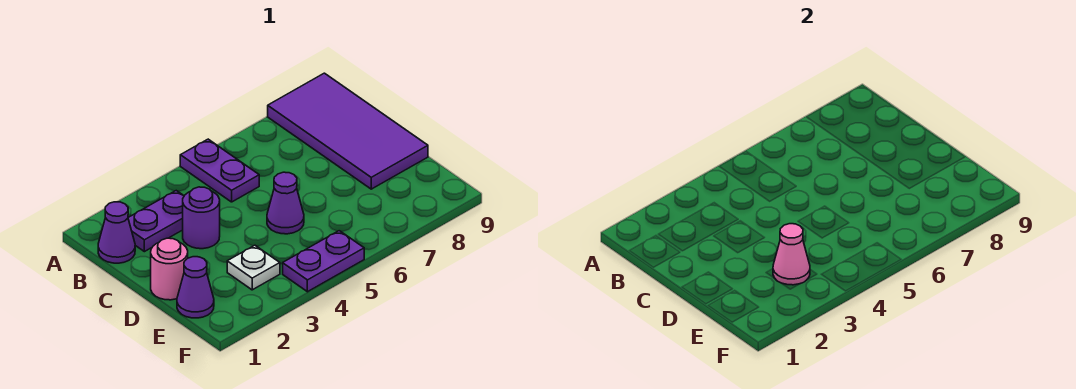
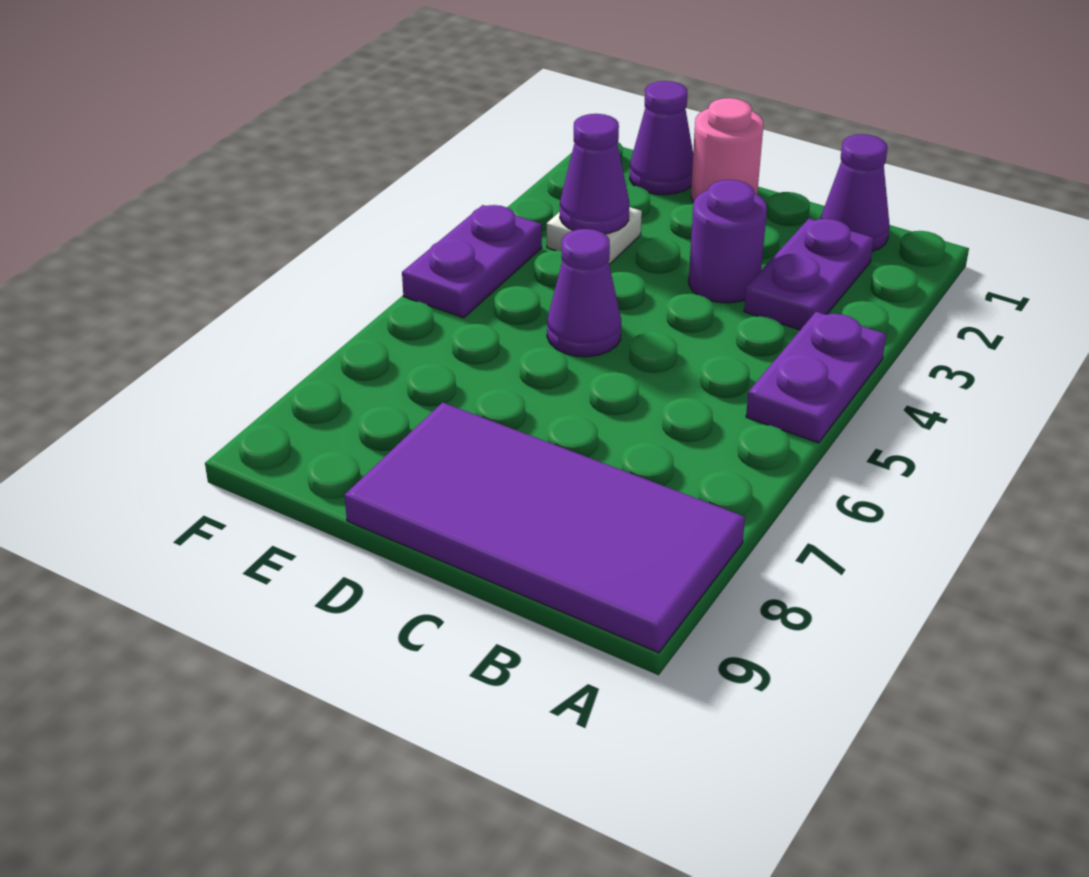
purple 1x2 plate [180,139,259,202] -> purple 1x2 plate turned to [746,312,886,443]
pink 1x1 cone [773,224,810,285] -> purple 1x1 cone [560,114,629,234]

